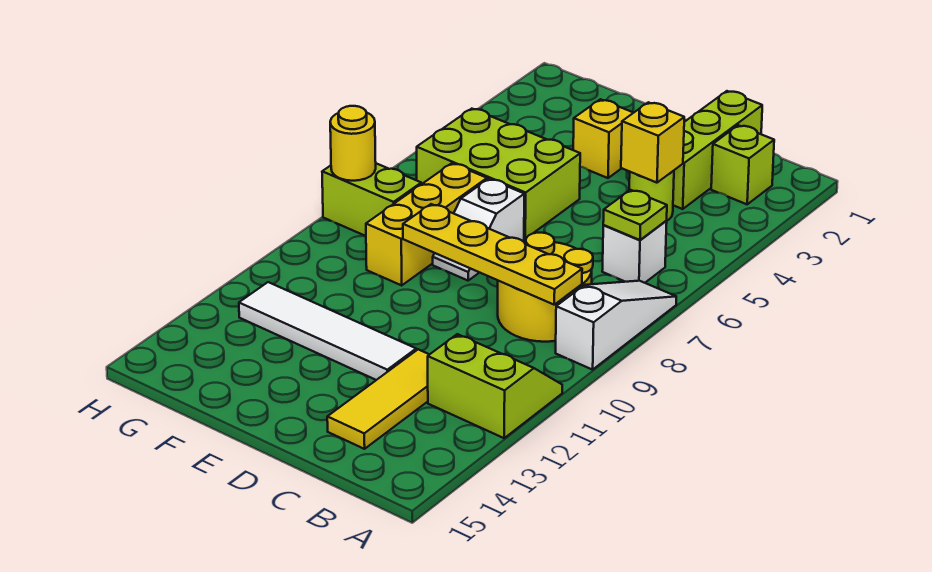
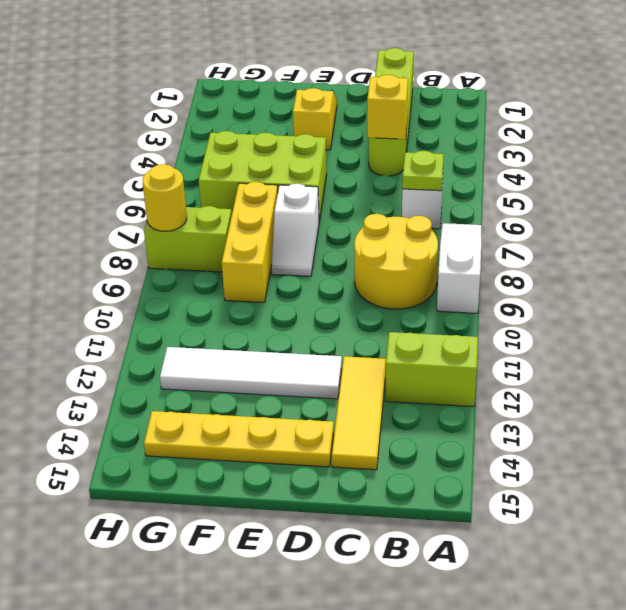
lime 1x1 brick [711,125,774,204] -> none
yellow 1x4 plate [403,204,582,305] -> yellow 1x4 plate moved to [144,411,334,467]

